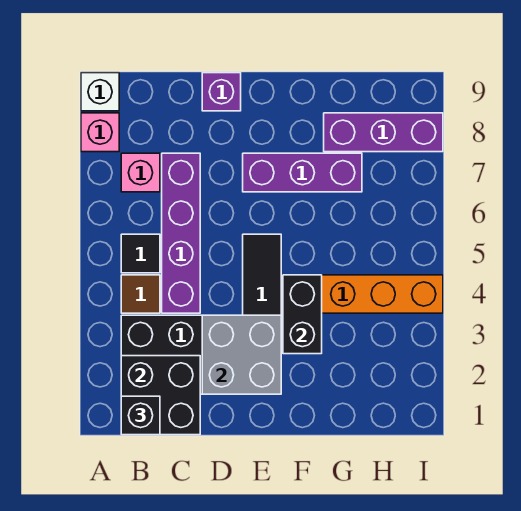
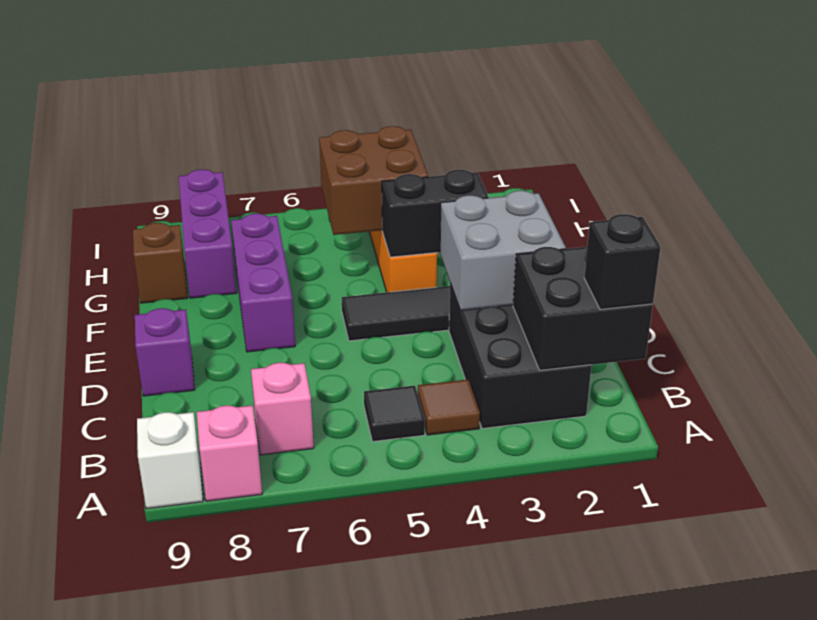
purple 1x4 brick [162,153,200,313] -> none
none -> brown 2x2 brick [319,126,428,235]
none -> brown 1x1 brick [133,223,188,303]

